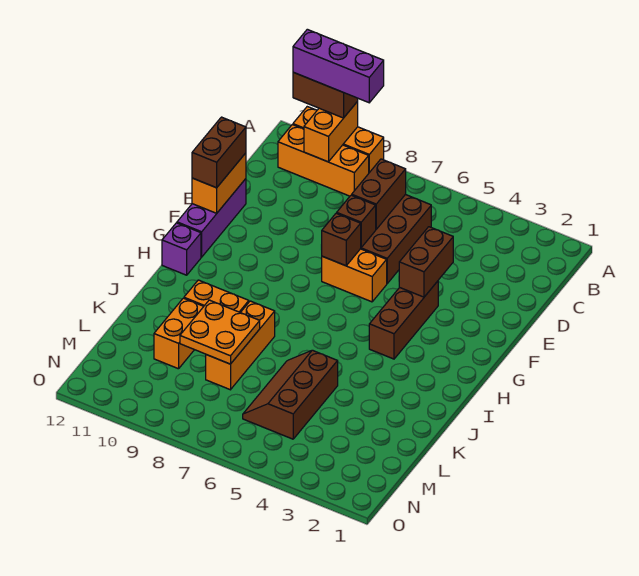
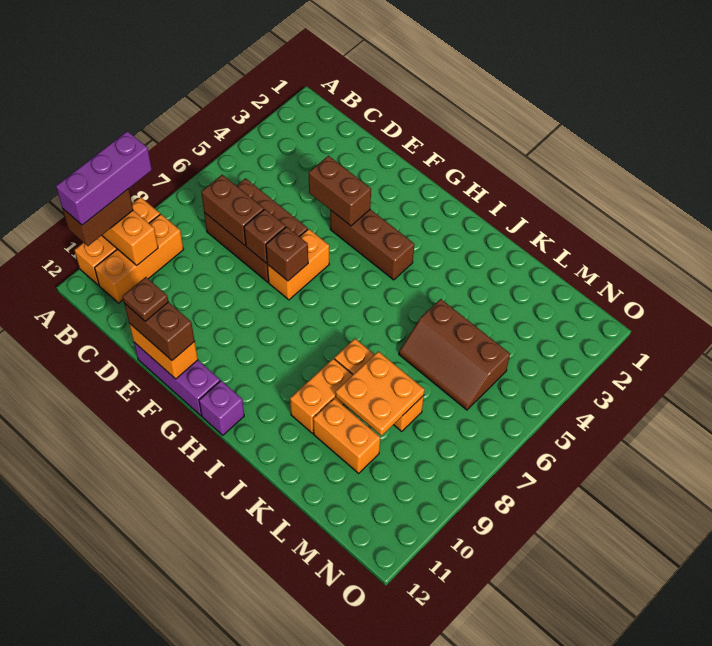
none -> brown 1x1 plate [123,277,168,321]

